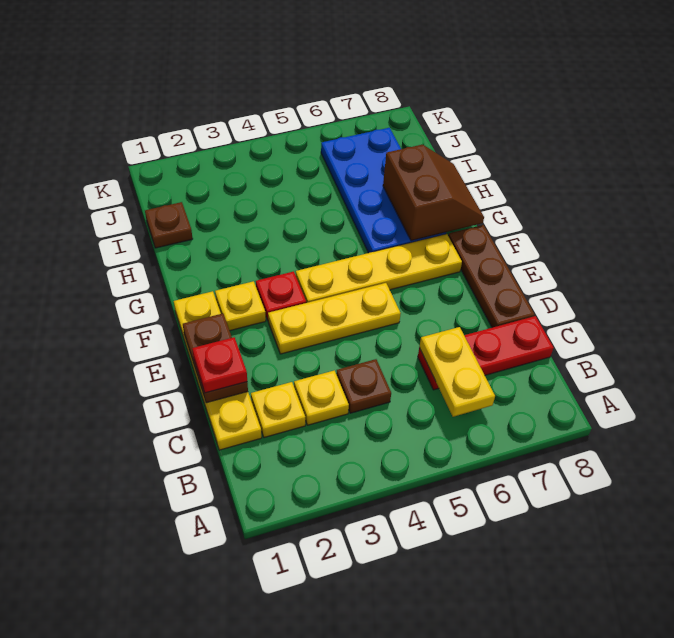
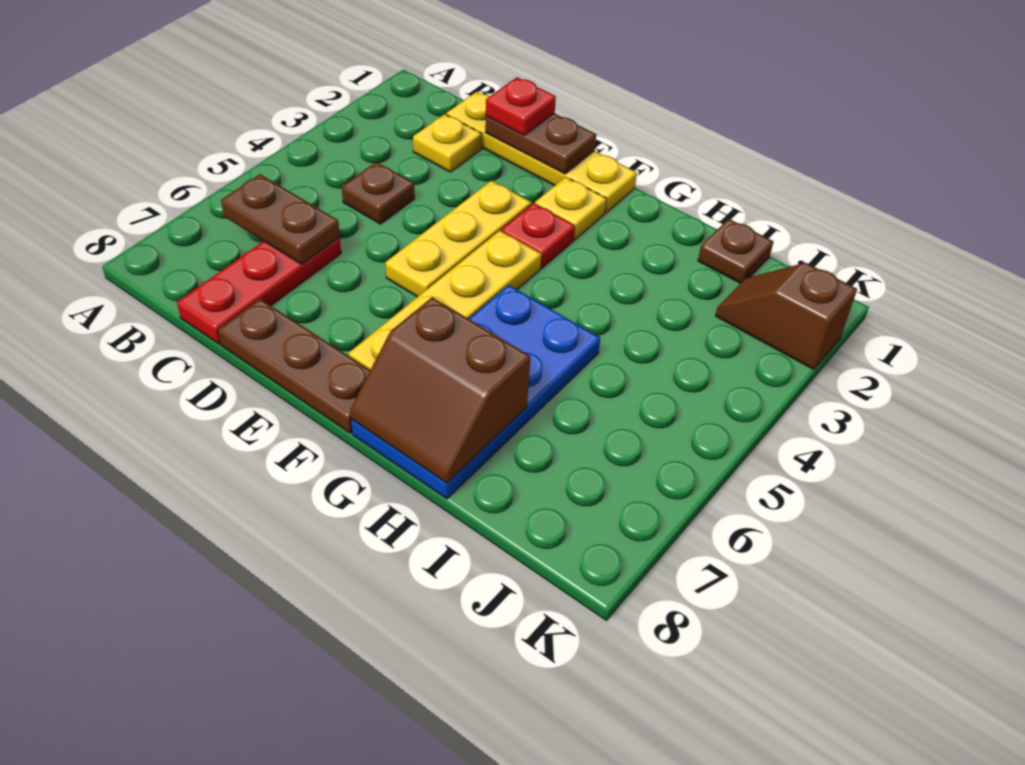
yellow 1x2 plate [419,327,495,417] -> brown 1x2 plate [221,174,340,264]
yellow 1x1 plate [294,370,349,425] -> none
blue 2x4 plate [321,128,446,253] -> blue 2x4 plate turned to [351,285,600,499]
none -> brown 1x2 slope [715,263,857,369]

